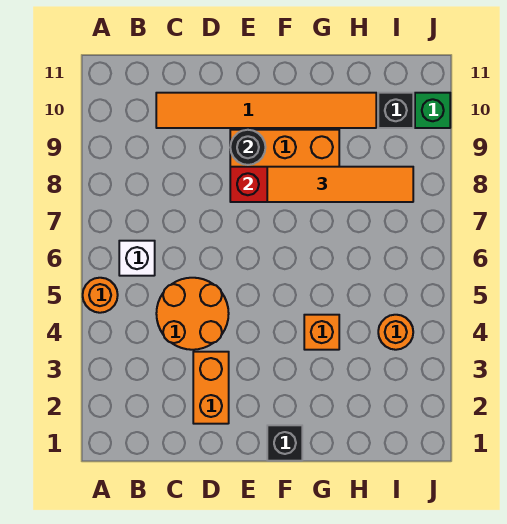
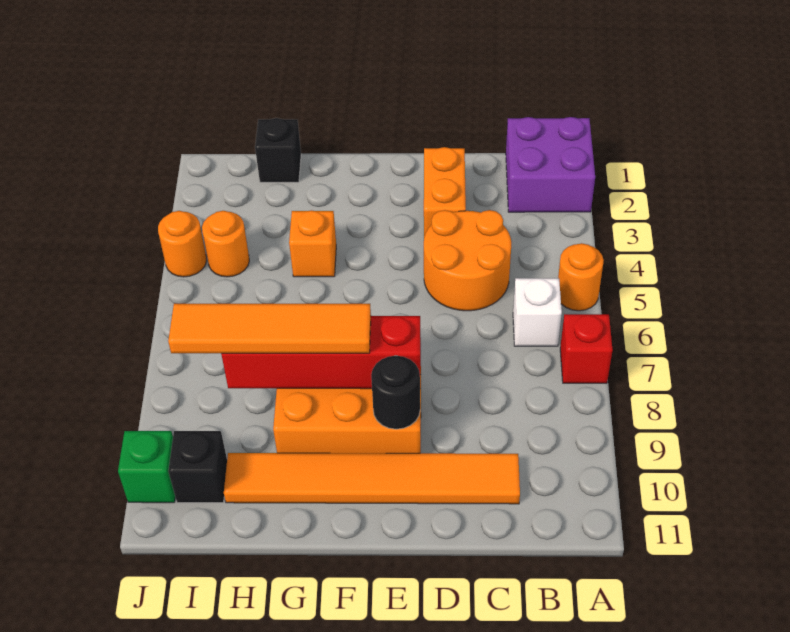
none -> purple 2x2 brick [506,117,595,212]
none -> red 1x1 brick [560,314,613,383]
black 1x1 brick [267,425,302,461] -> black 1x1 brick moved to [255,118,301,182]
none -> orange 1x1 round brick [158,211,206,277]

